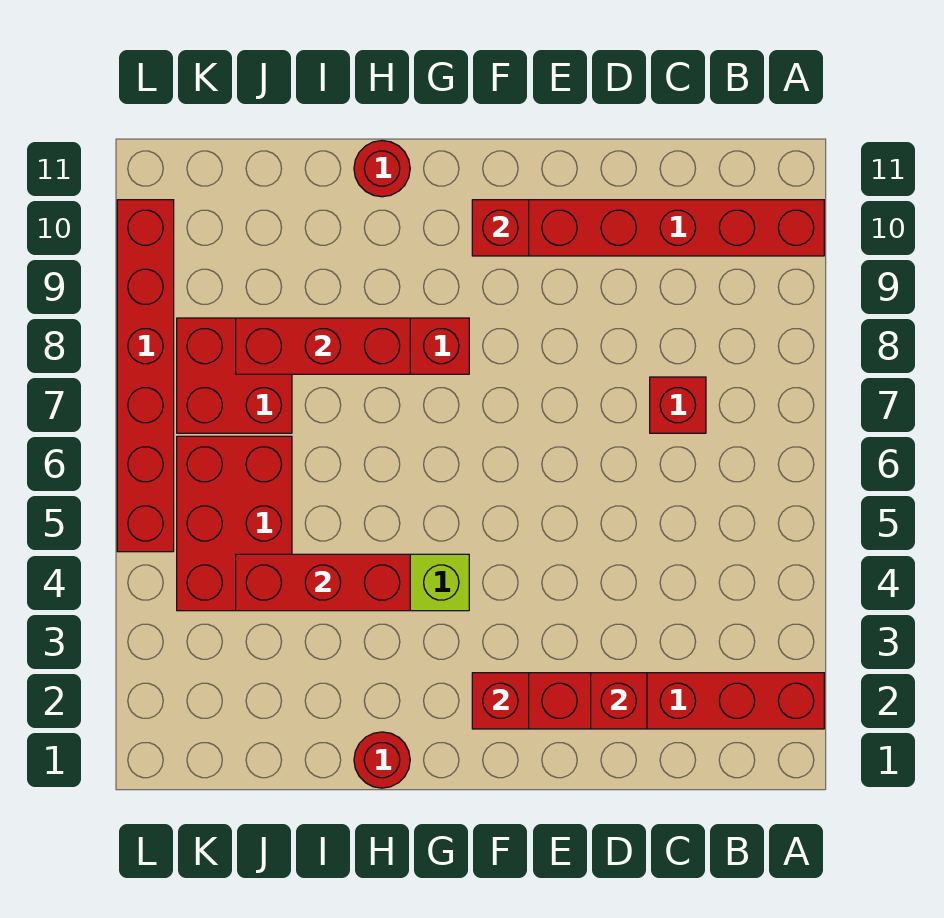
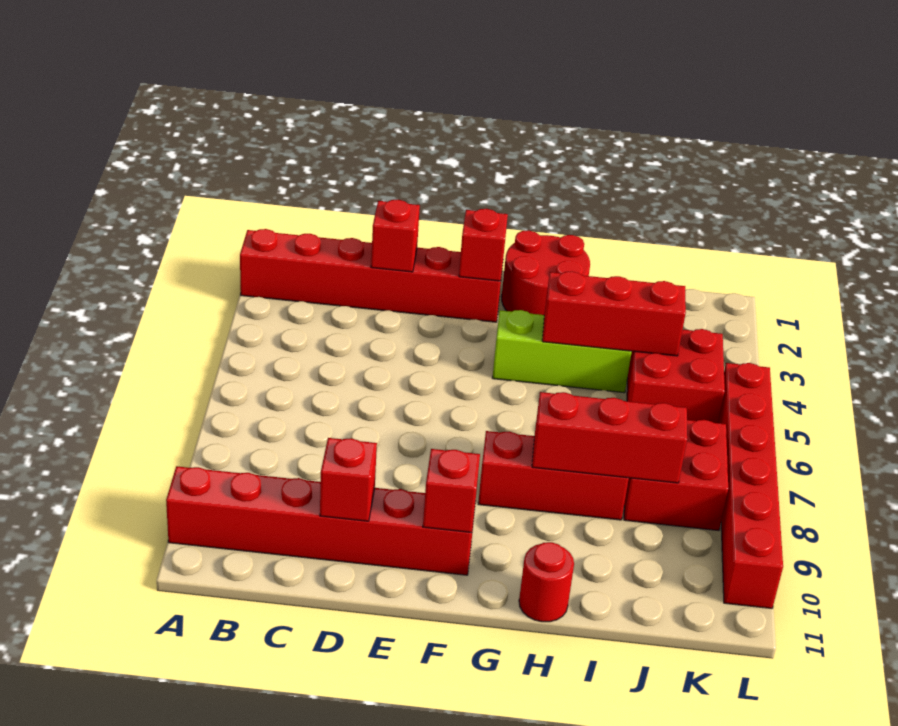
red 1x1 brick [650,377,706,433] -> red 1x1 brick moved to [320,438,377,521]
red 1x1 round brick [354,732,410,788] -> red 2x2 round brick [502,230,590,315]
red 2x3 brick [177,436,292,611] -> red 2x2 brick [627,329,725,423]

